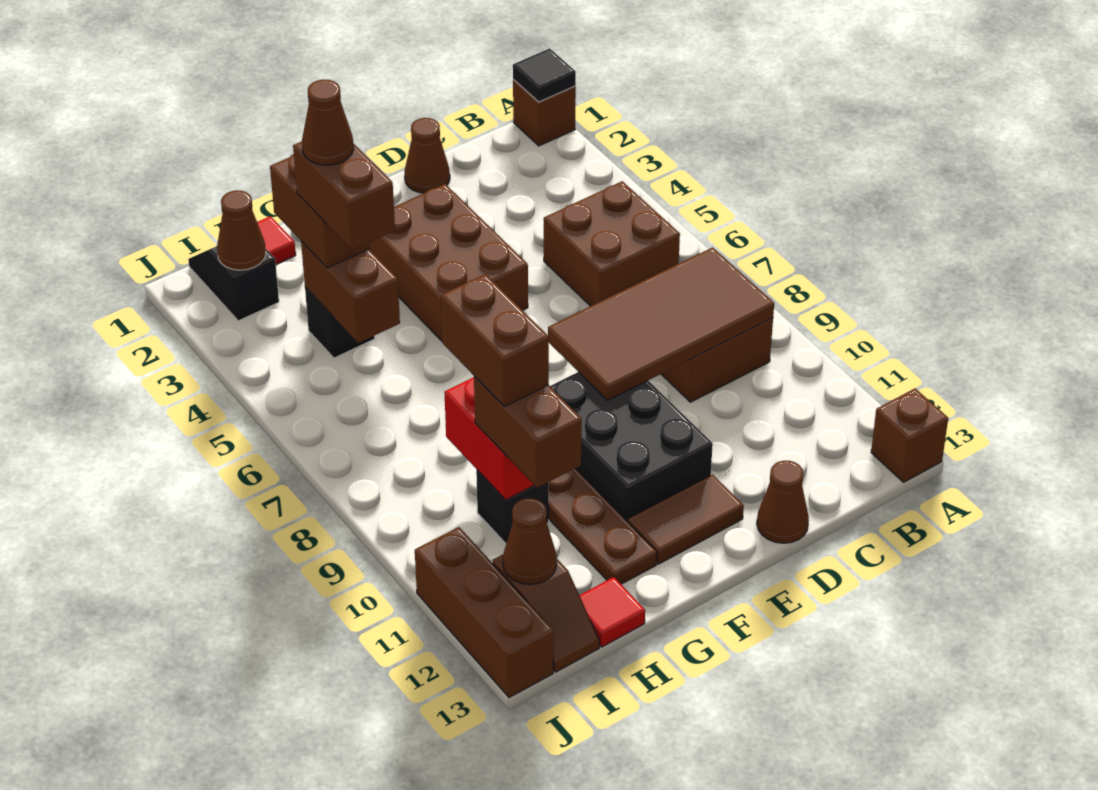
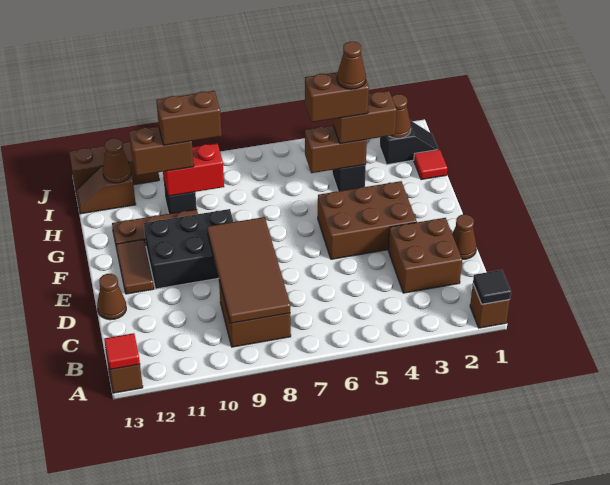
brown 2x2 brick [544,181,680,306] -> brown 2x2 brick moved to [388,218,462,293]
red 1x1 tile [579,577,645,647] -> red 1x1 tile moved to [104,333,140,370]

